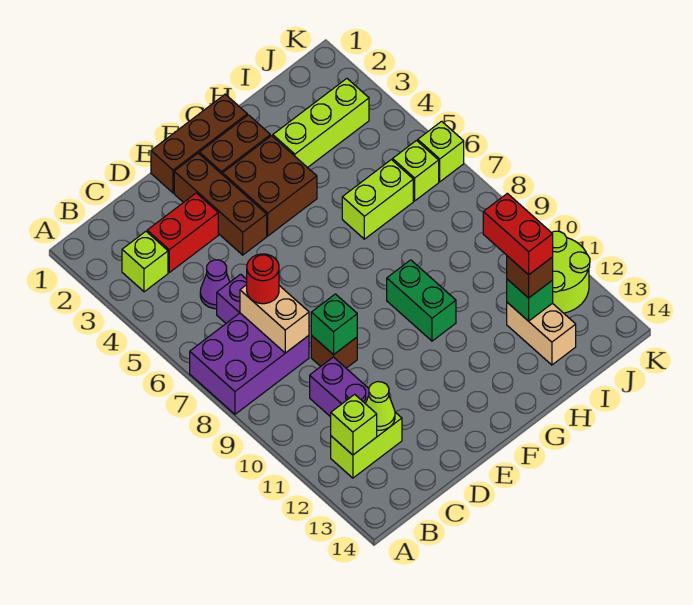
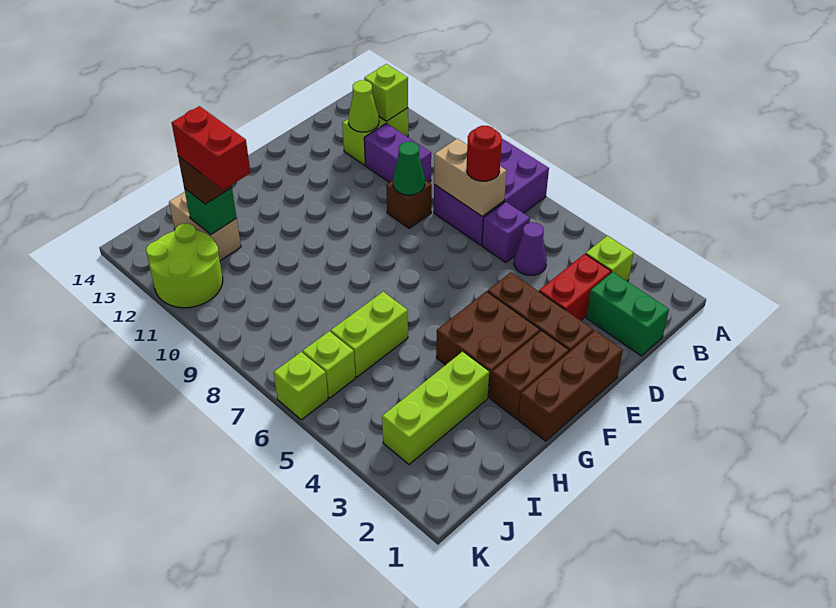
green 1x1 brick [311,294,357,355] -> green 1x1 cone [393,142,425,195]
green 1x2 brick [387,260,456,341] -> green 1x2 brick moved to [586,272,669,356]

